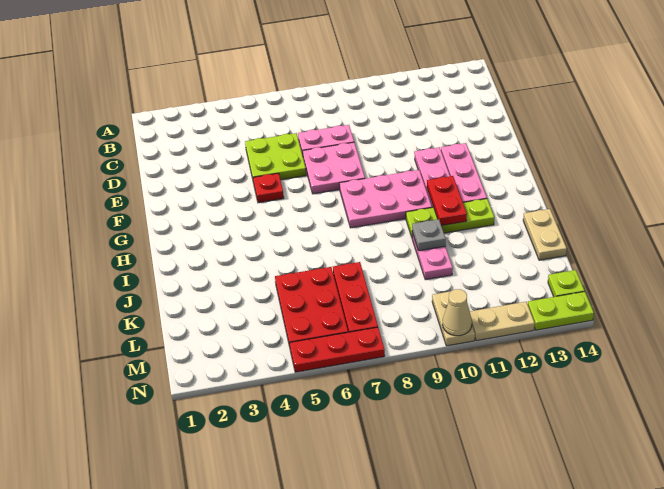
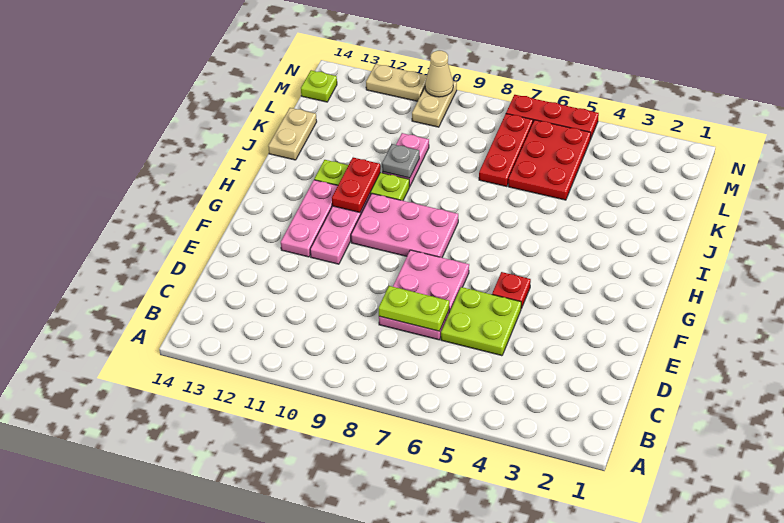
lime 1x2 plate [528,292,594,330] -> lime 1x2 plate moved to [379,286,449,331]

